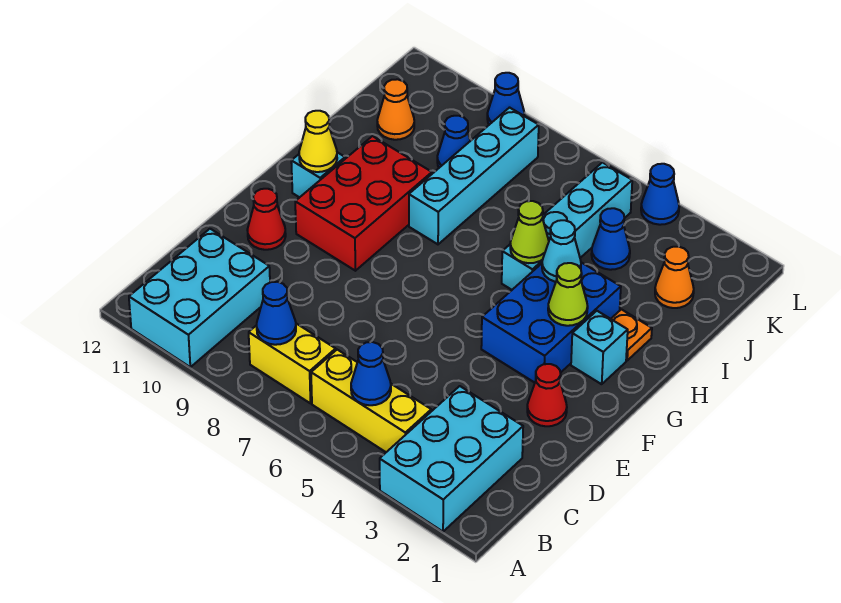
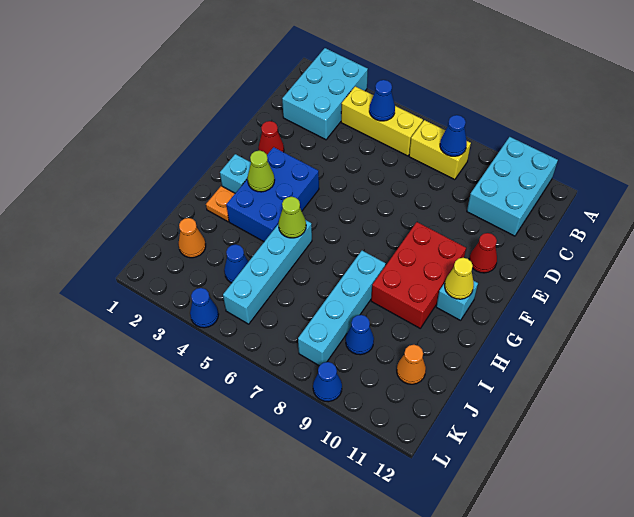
cyan 1x1 cone [542,220,581,282] -> none

